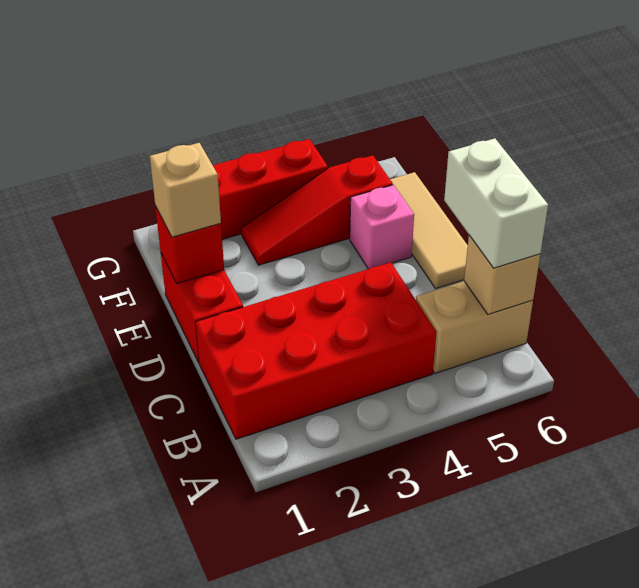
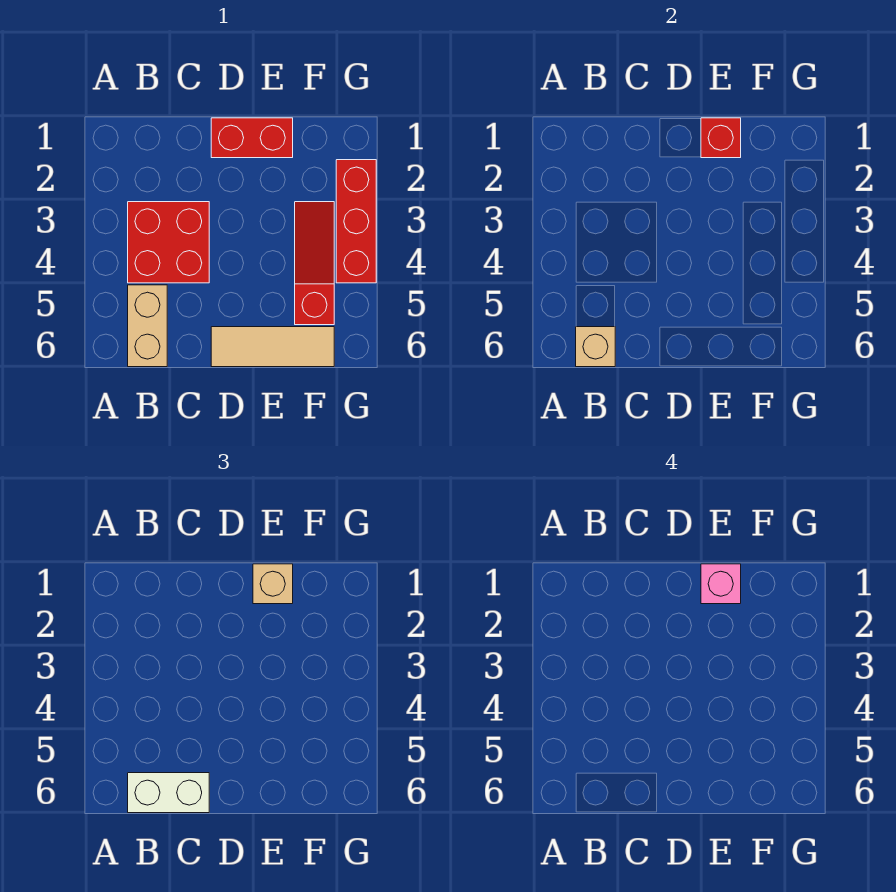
red 2x4 brick [195,262,436,439] -> red 2x2 brick [128,202,209,283]
pink 1x1 brick [350,185,414,269] -> pink 1x1 brick moved to [701,564,741,604]

